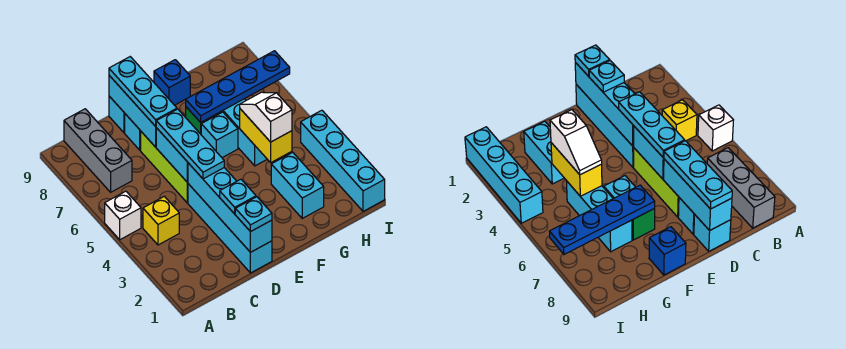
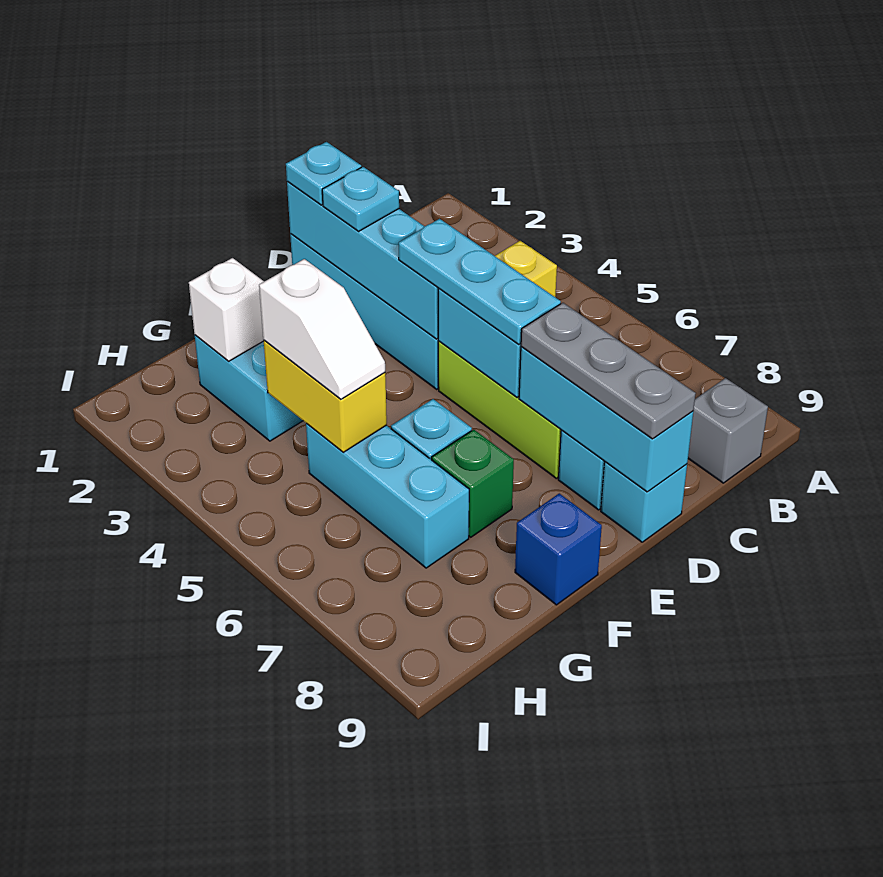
white 1x1 brick [105,191,141,240] -> white 1x1 brick moved to [189,258,264,361]
grey 1x3 brick [64,109,132,192] -> grey 1x1 brick [688,378,768,483]
cyan 1x3 plate [109,57,177,126] -> grey 1x3 plate [521,303,696,439]
blue 1x4 plate [186,51,290,122] -> none
cyan 1x4 brick [301,110,385,211] -> none

